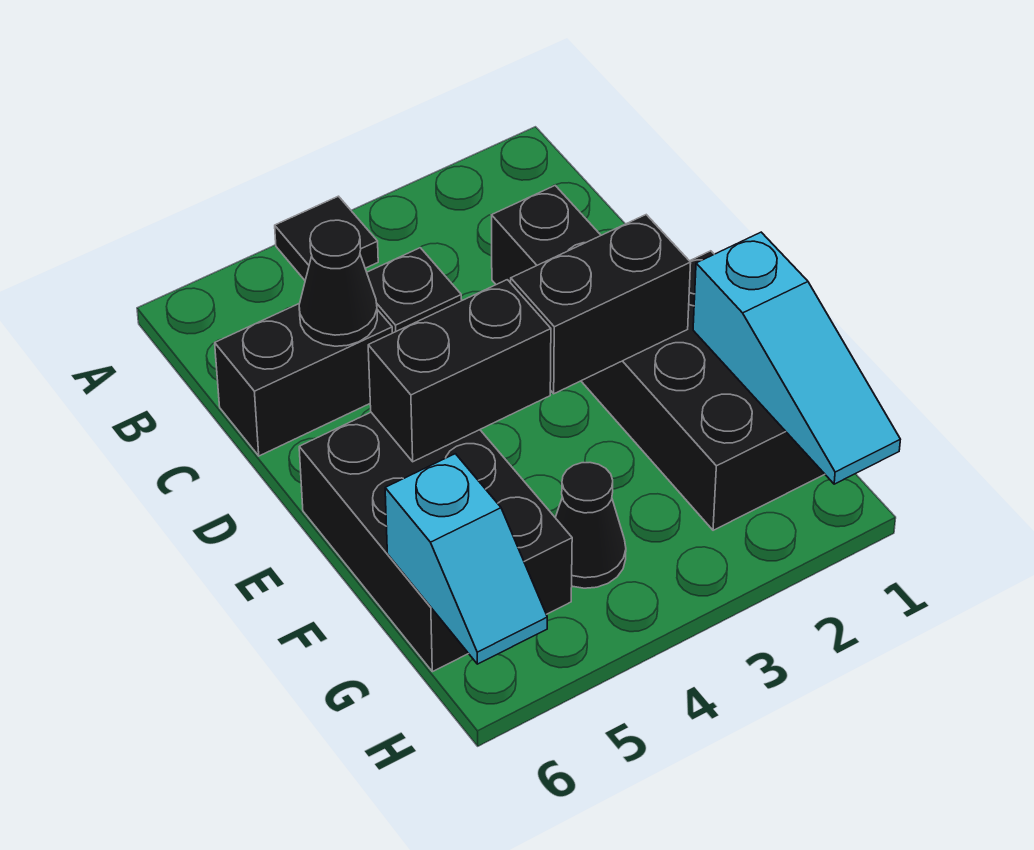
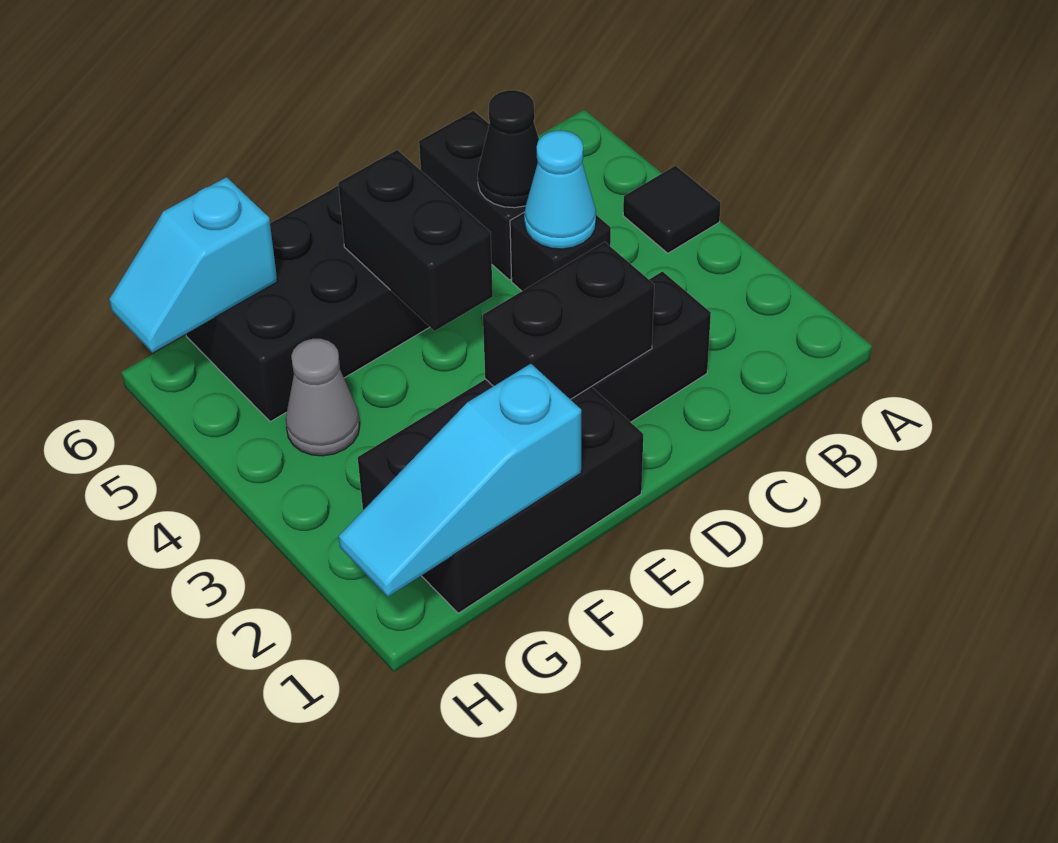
none -> cyan 1x1 cone [524,131,596,249]
black 1x2 brick [511,215,691,394] -> black 1x2 brick turned to [483,242,654,399]
black 1x1 cone [555,463,626,588] -> grey 1x1 cone [285,339,360,456]

